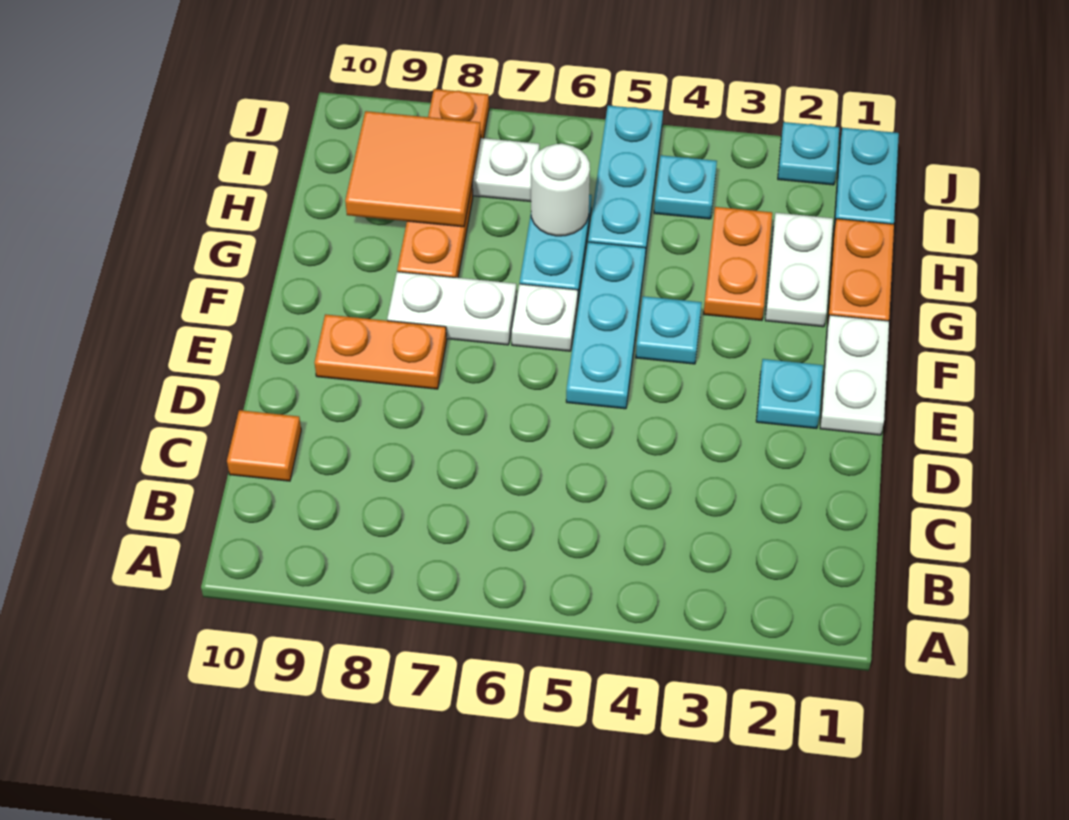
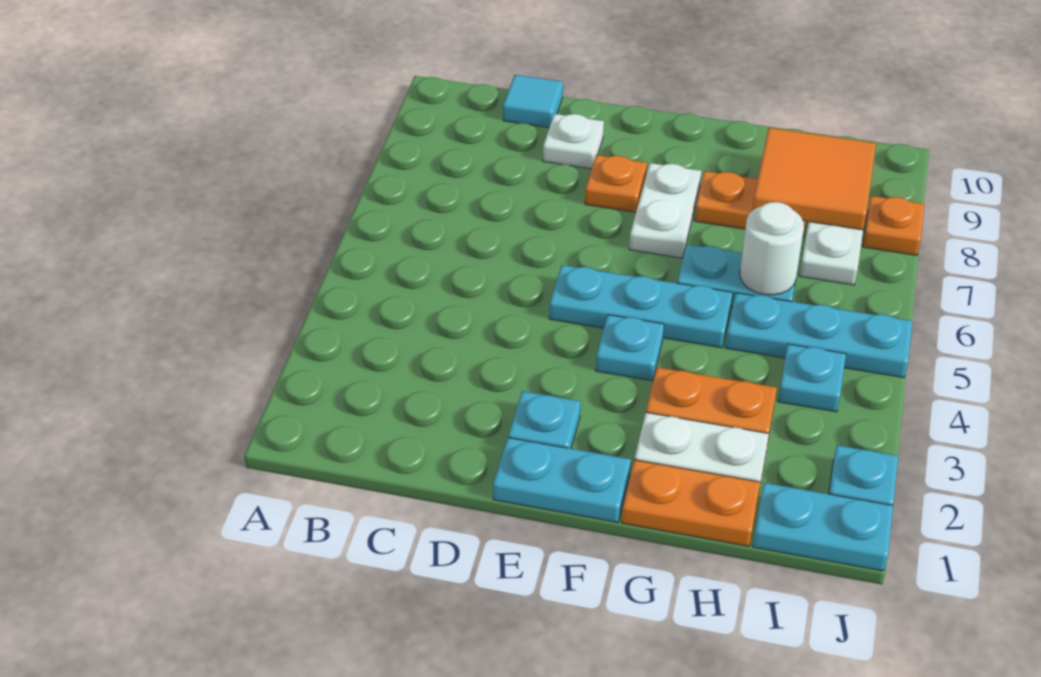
orange 1x1 tile [227,410,301,481] -> cyan 1x1 tile [503,75,563,128]
white 1x2 plate [820,315,889,435] -> cyan 1x2 plate [493,438,631,523]
orange 1x2 plate [314,314,447,389] -> orange 1x1 plate [585,155,647,212]
white 1x1 plate [512,284,578,351] -> white 1x1 plate moved to [543,114,604,169]

